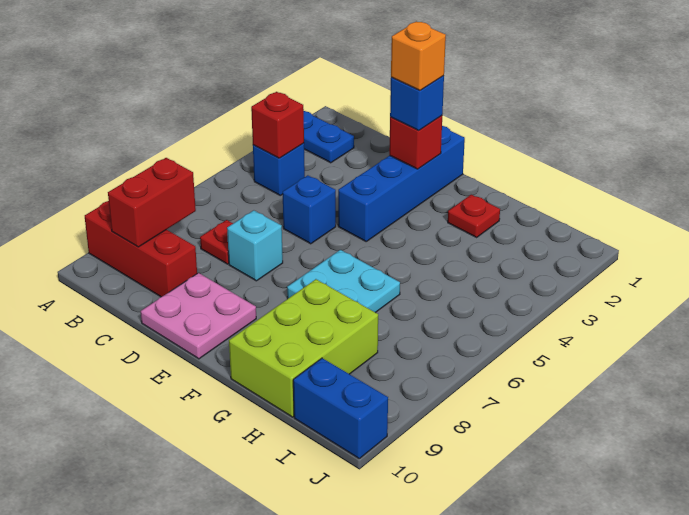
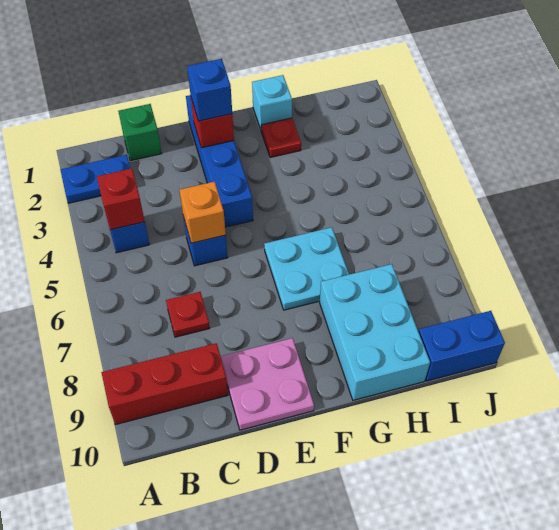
red 1x2 brick [108,158,196,247] -> none
none -> green 1x1 brick [118,104,162,161]
cyan 1x1 brick [227,210,283,281] -> cyan 1x1 brick moved to [252,75,292,131]
orange 1x1 brick [391,22,446,90] -> orange 1x1 brick moved to [180,182,226,243]
lime 2x3 brick [229,279,378,417] -> cyan 2x3 brick [320,264,430,400]

